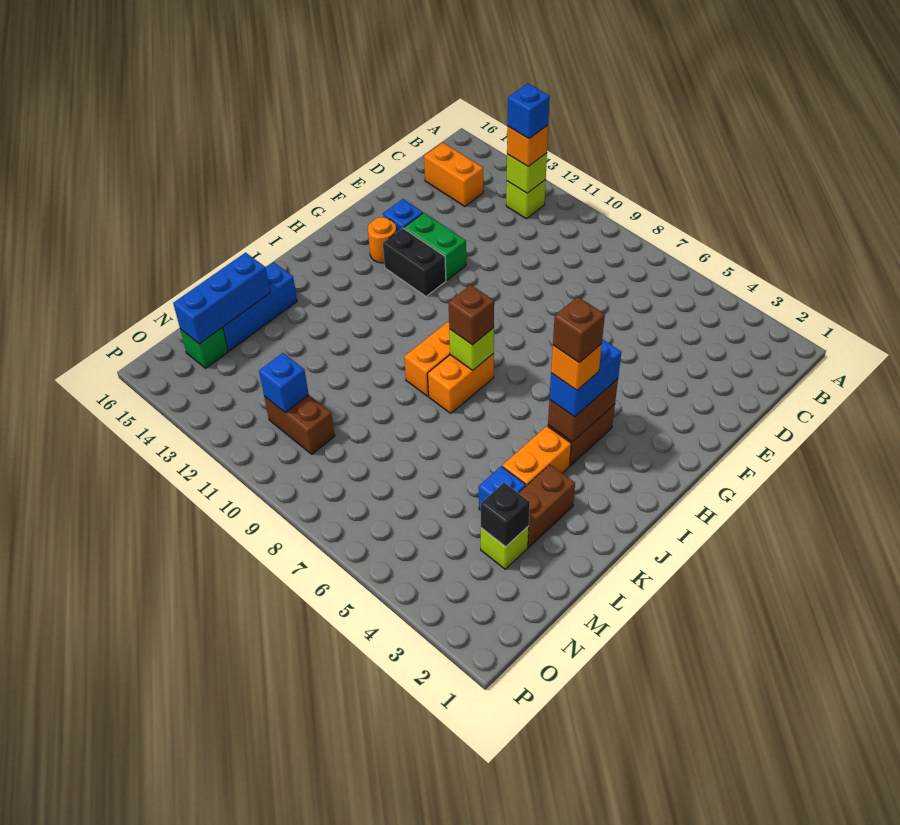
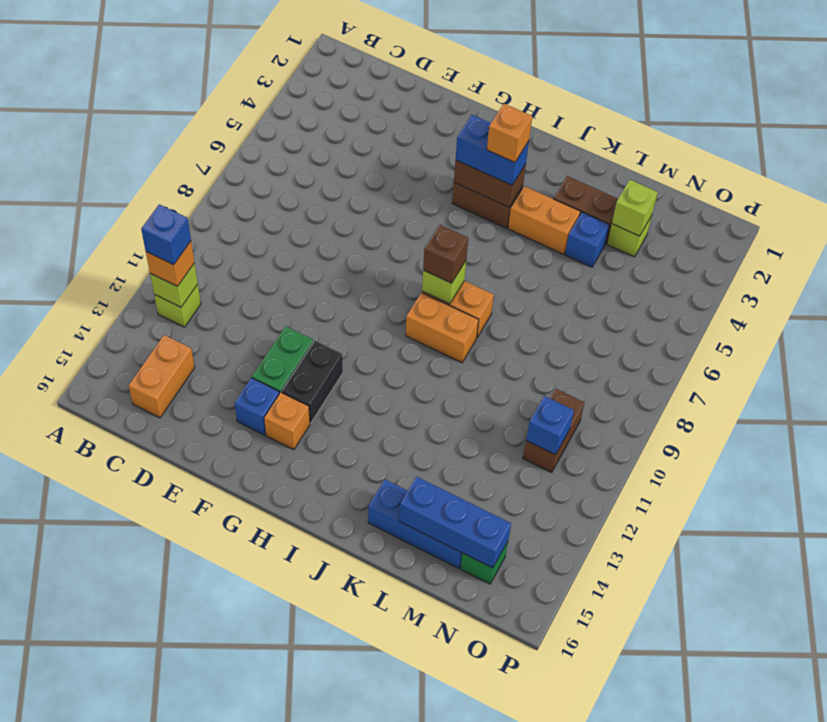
orange 1x1 round brick [368,217,396,263] -> orange 1x1 brick [264,392,310,450]
brown 1x1 brick [553,297,605,363] -> none
black 1x1 brick [481,483,530,547] -> lime 1x1 brick [612,180,658,236]

